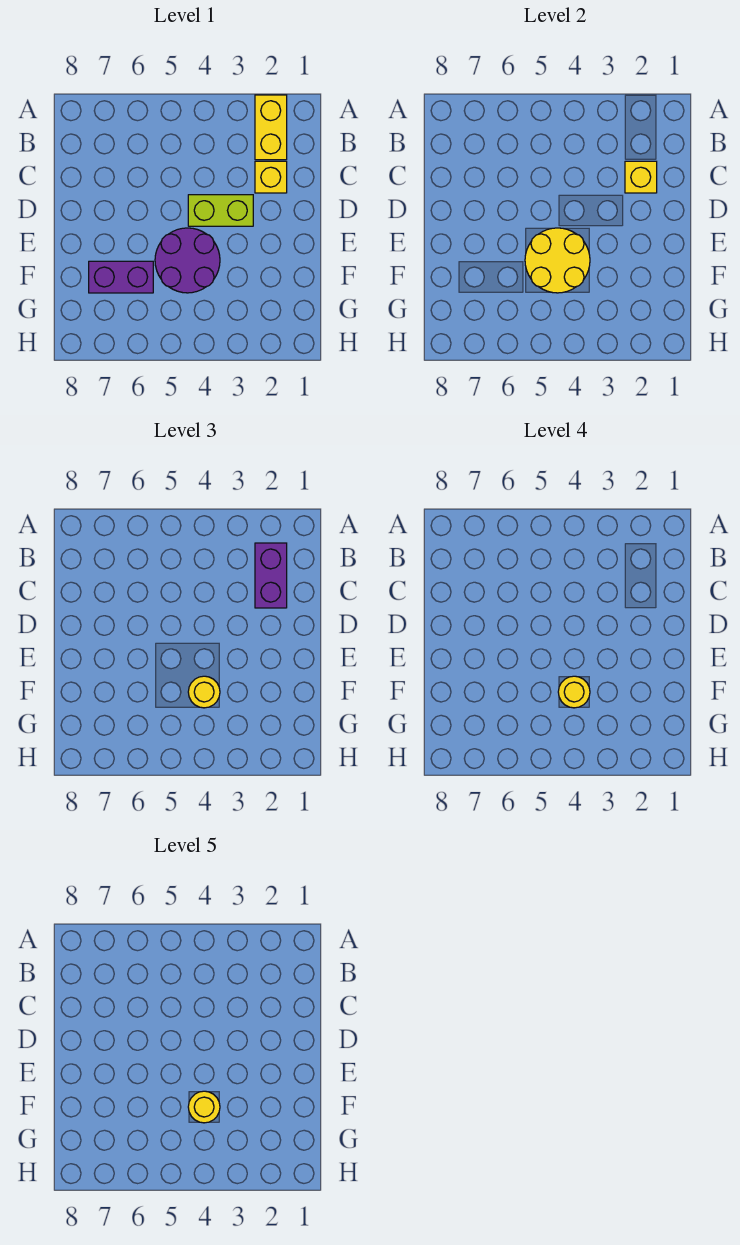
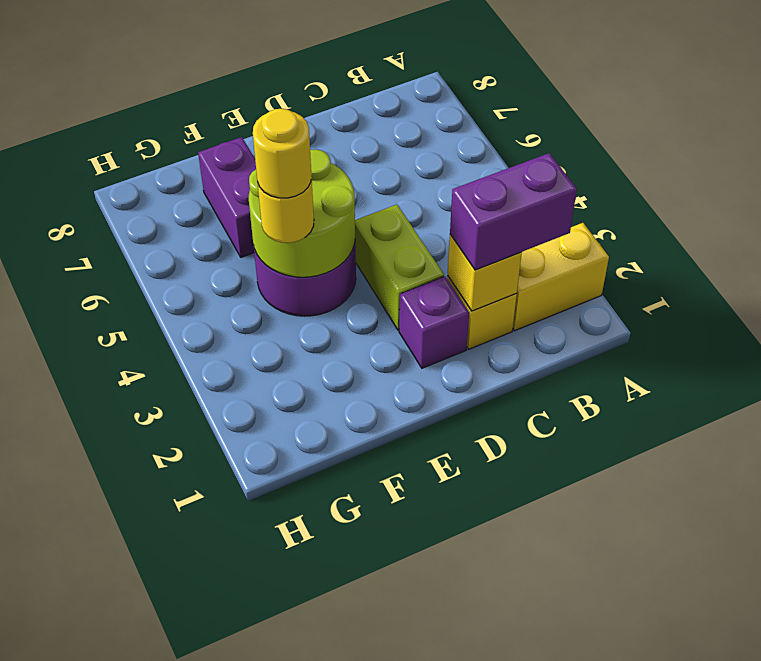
none -> purple 1x1 brick [399,277,469,368]
yellow 2x2 round brick [525,228,590,293] -> lime 2x2 round brick [249,149,355,277]
yellow 1x1 round brick [188,1091,220,1123] -> none

